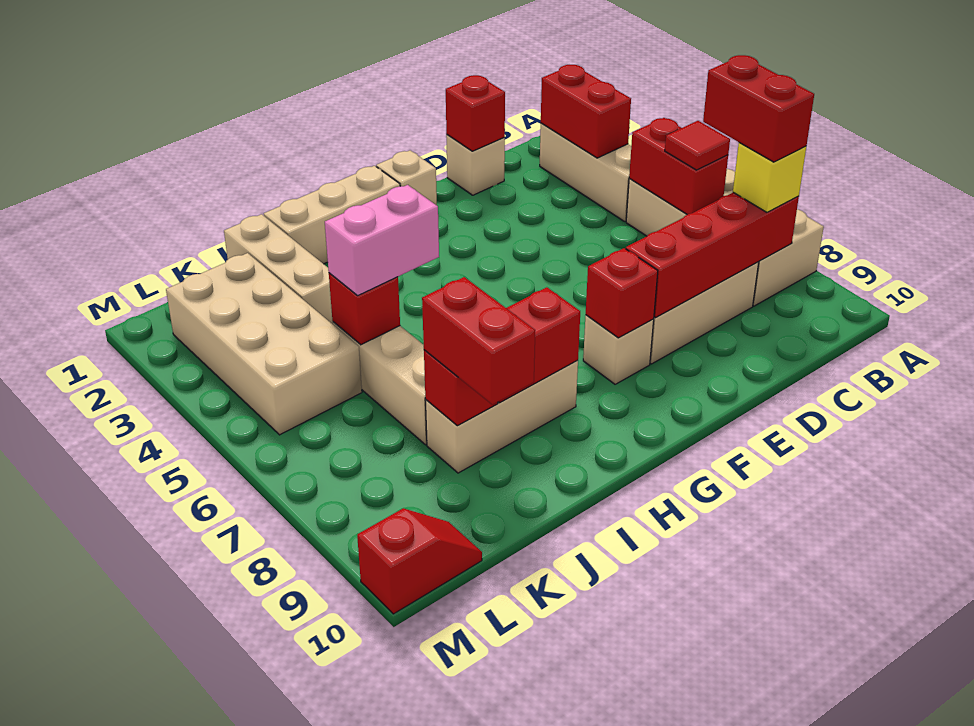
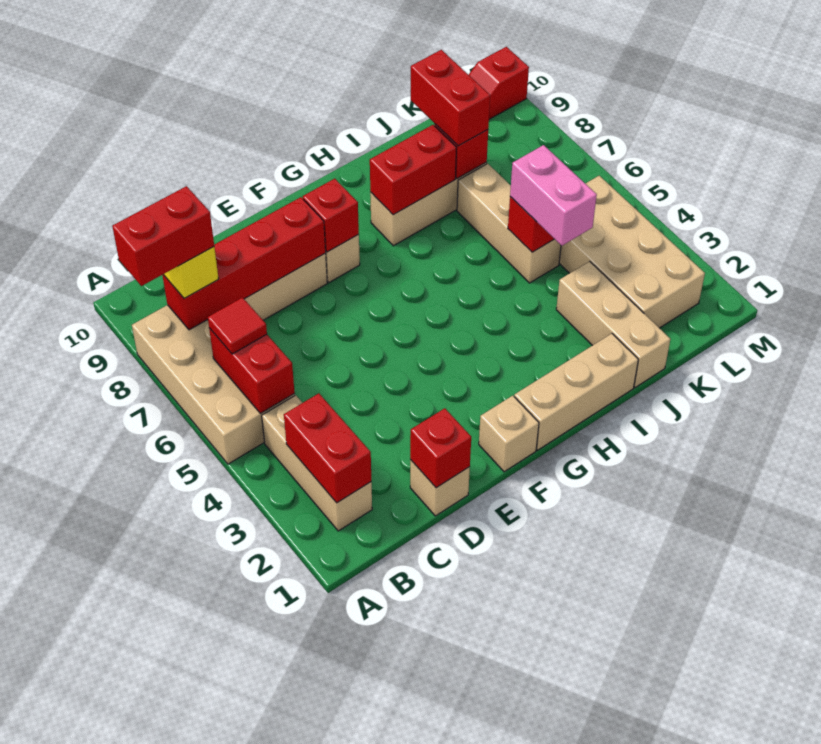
red 1x2 brick [703,55,814,162] -> red 1x2 brick turned to [112,186,214,286]
pink 1x2 brick [325,185,439,295] -> pink 1x2 brick turned to [510,145,597,246]

